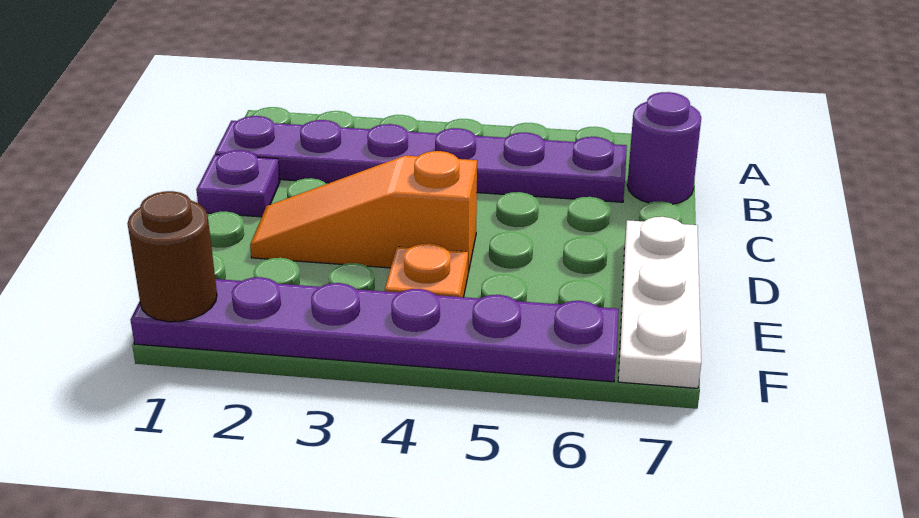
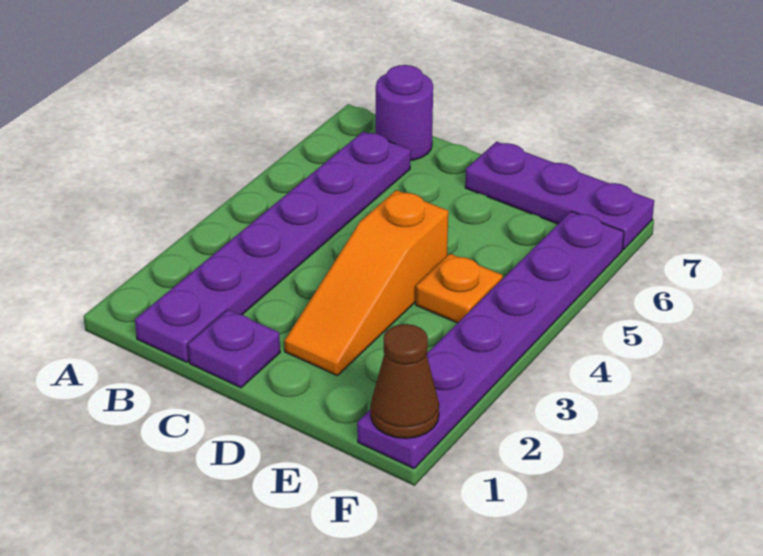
white 1x3 plate [618,217,701,388] -> purple 1x3 plate [465,142,654,249]
brown 1x1 round brick [128,191,217,322] -> brown 1x1 cone [371,324,439,438]

